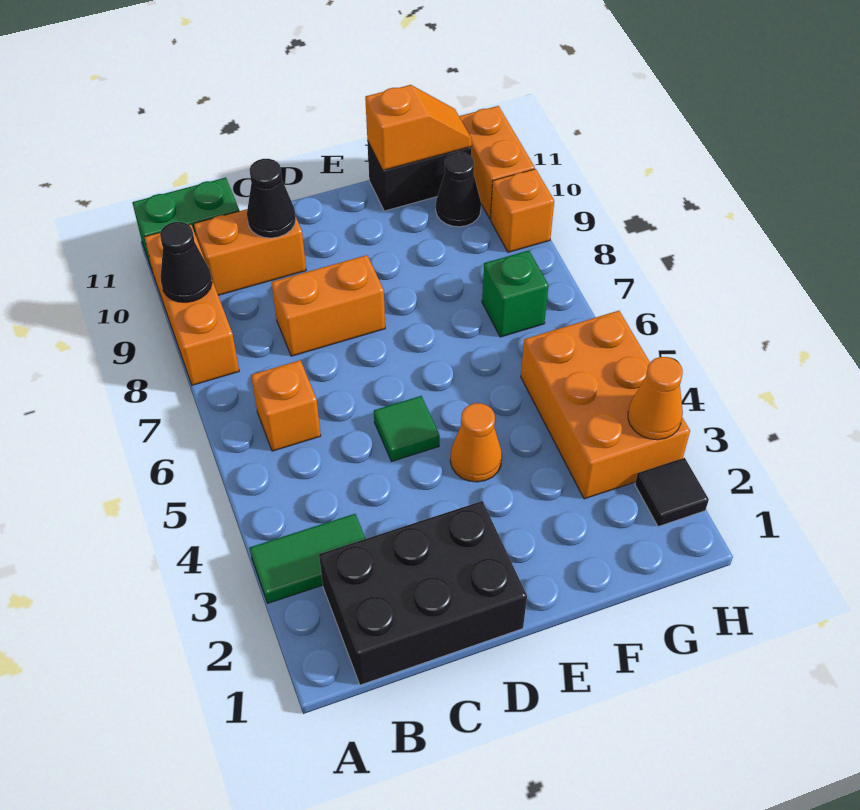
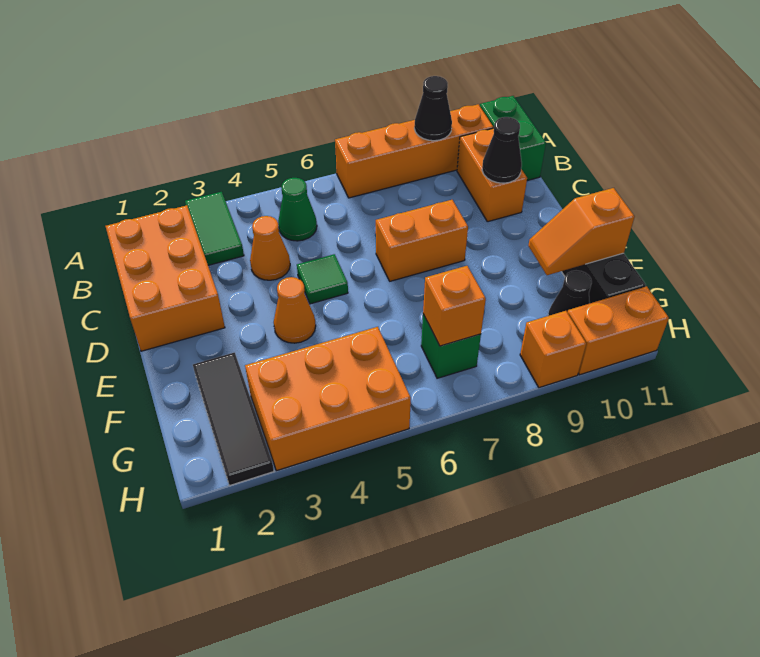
orange 1x3 brick [144,224,239,385] -> orange 1x4 brick [335,104,493,198]
black 2x3 brick [319,501,527,685] -> orange 2x3 brick [106,205,225,351]
none -> green 1x1 cone [278,178,317,241]
orange 1x1 brick [251,360,321,451] -> orange 1x1 brick moved to [423,266,486,346]
orange 1x2 brick [271,255,385,356] -> orange 1x2 brick turned to [376,200,468,281]
orange 1x2 slope [365,85,472,170] -> orange 1x2 slope turned to [528,188,635,275]
black 1x1 tile [635,458,709,527] -> black 1x3 tile [193,353,274,486]
orange 1x1 cone [628,357,683,440] -> orange 1x1 cone moved to [250,216,290,280]

